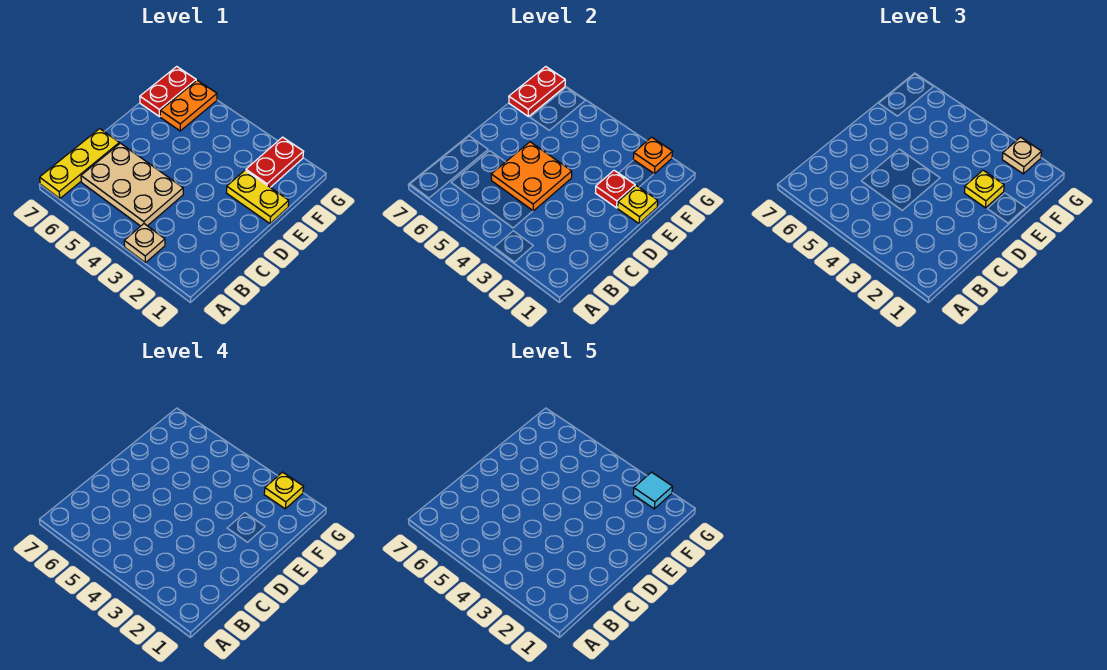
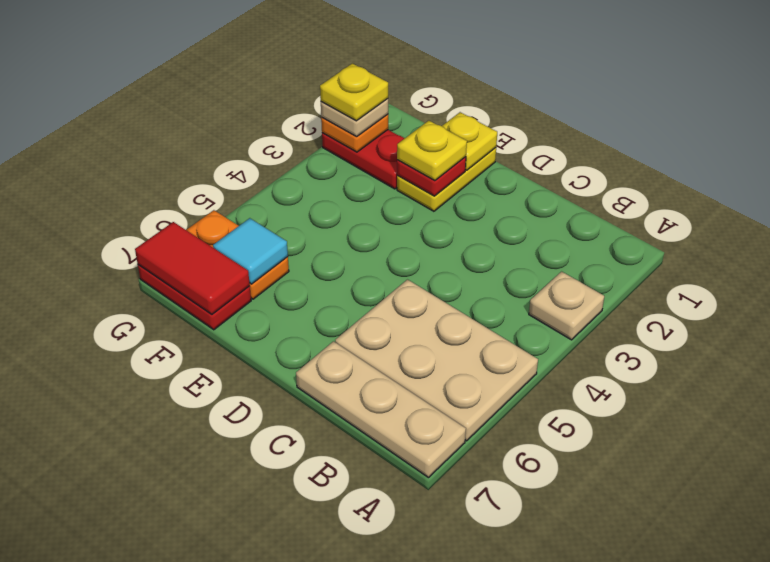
yellow 1x3 plate [40,129,119,199] -> tan 1x3 plate [296,341,466,478]
tan 2x3 plate [81,143,183,226] -> tan 2x3 plate turned to [335,280,538,441]
orange 2x2 plate [491,142,572,211] -> none
red 1x2 plate [509,67,565,117] -> red 1x2 tile [135,222,250,314]
cyan 1x1 tile [633,472,673,509] -> cyan 1x1 tile moved to [213,218,288,284]

